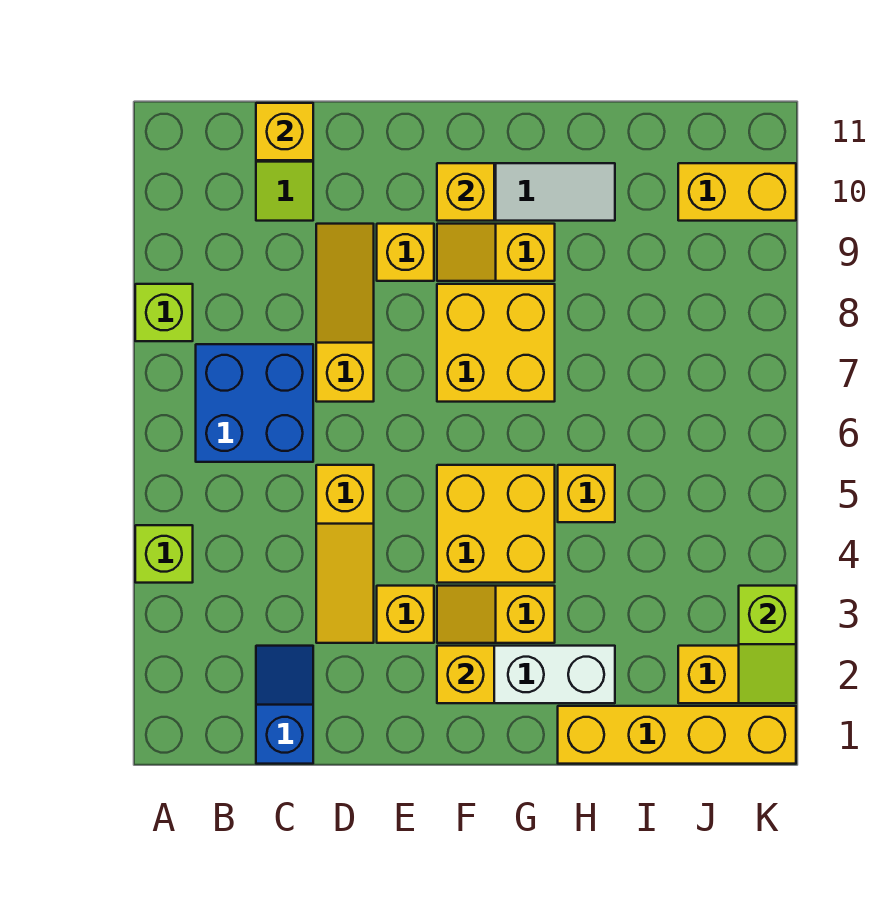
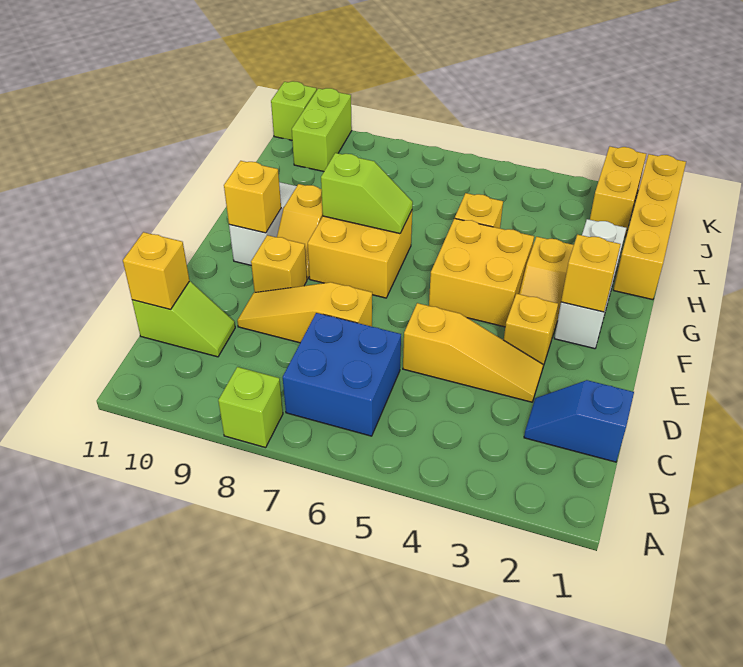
lime 1x1 brick [135,525,193,583] -> lime 1x1 brick moved to [271,81,317,140]
yellow 1x2 brick [678,163,796,221] -> lime 1x2 brick [292,88,352,172]
lime 1x2 slope [739,586,796,703] -> lime 1x2 slope moved to [321,153,413,234]

